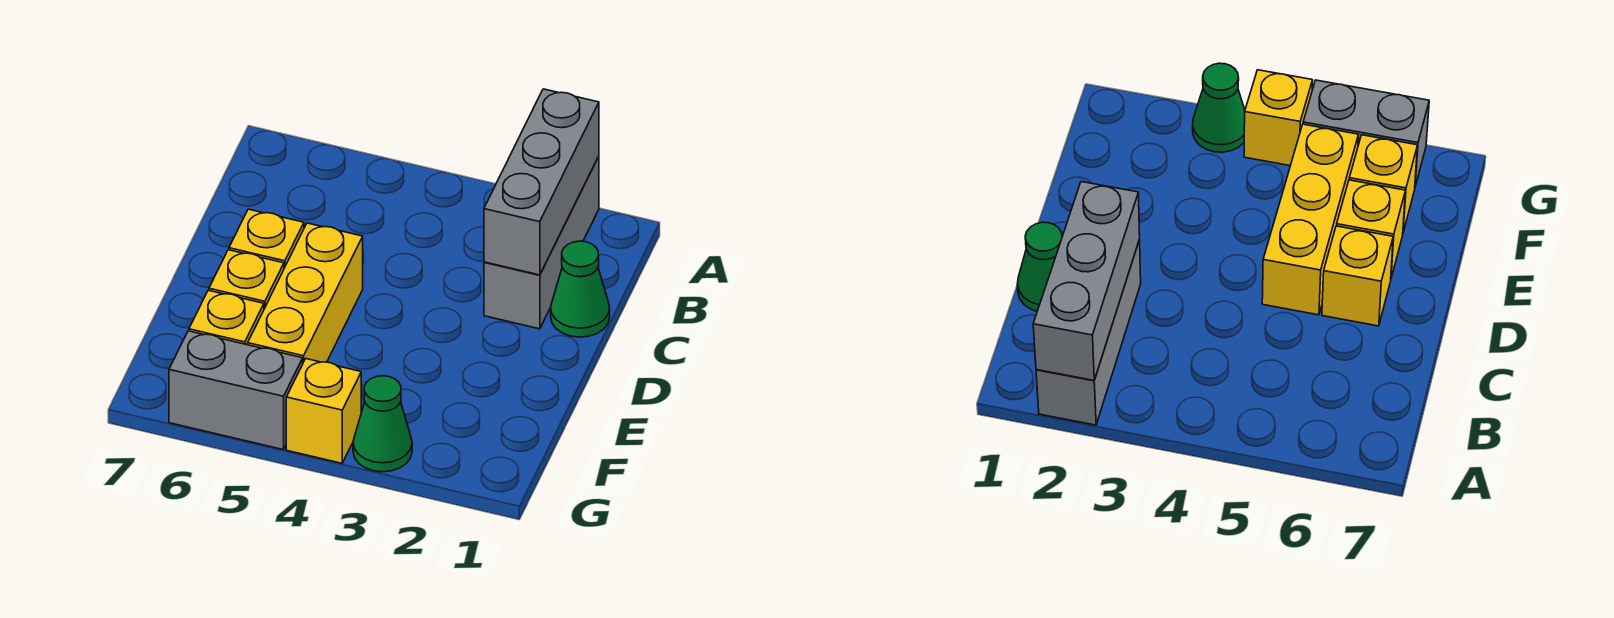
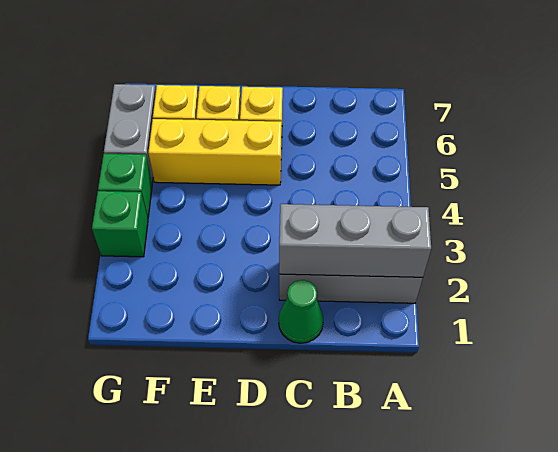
green 1x1 cone [353,376,412,472] -> green 1x1 brick [92,191,148,257]
yellow 1x1 brick [286,359,361,463] -> green 1x1 brick [98,154,152,218]

